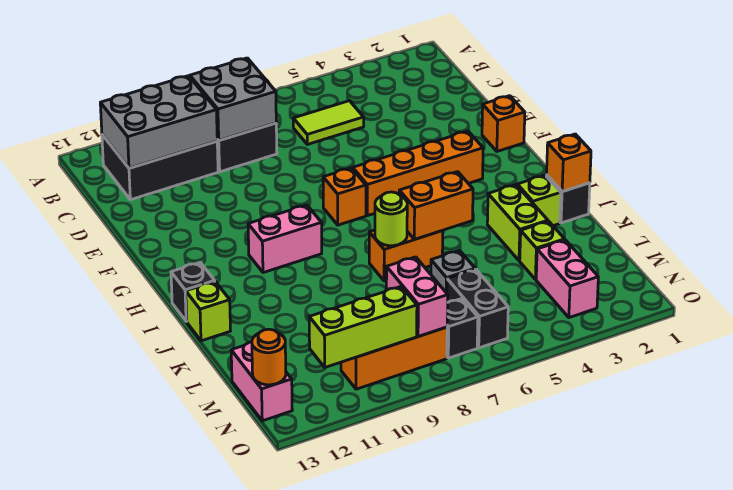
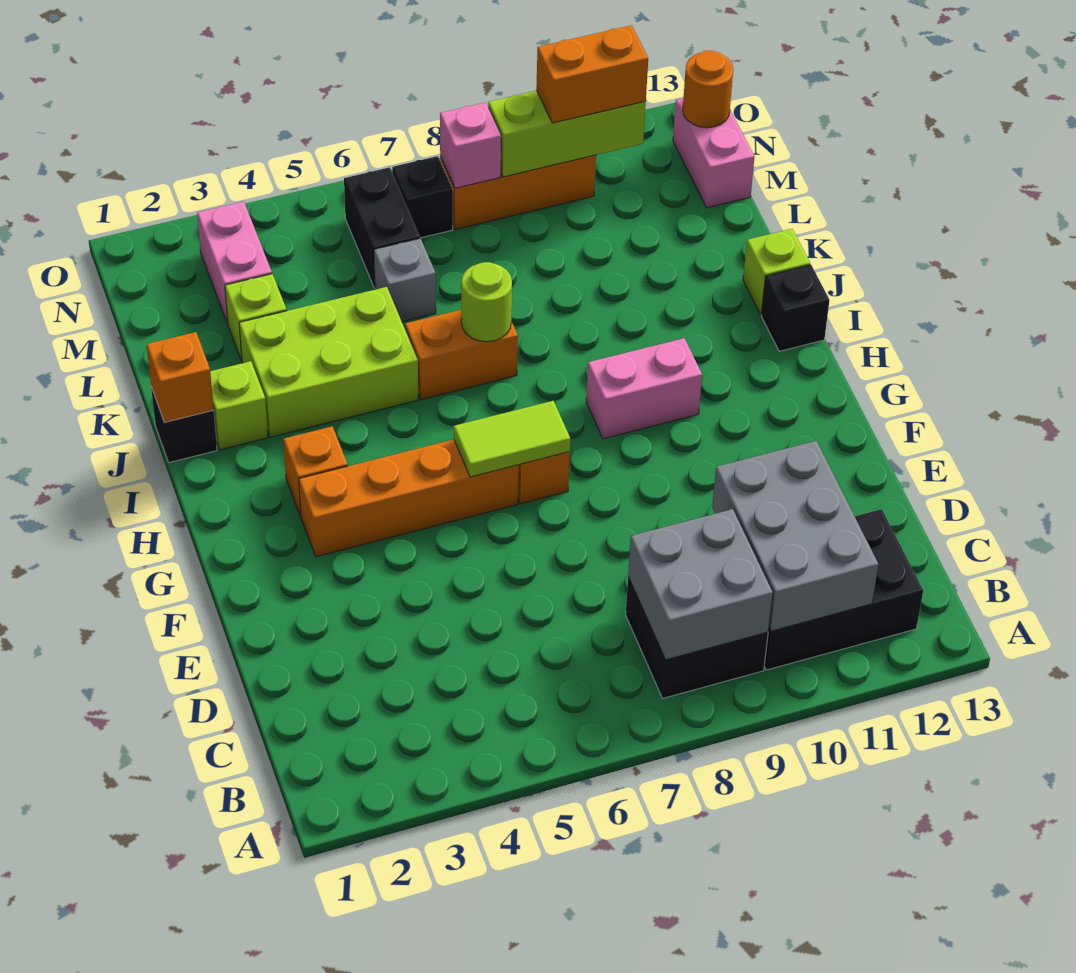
grey 2x3 brick [100,76,217,168] -> grey 2x3 brick turned to [712,441,878,631]
lime 1x2 tile [293,101,364,144] -> lime 1x2 tile moved to [454,401,570,477]
orange 1x1 brick [482,96,525,151] -> orange 1x1 brick moved to [284,427,348,516]
lime 1x2 brick [487,185,548,261] -> lime 2x3 brick [239,287,418,437]
orange 1x2 brick [399,172,473,239] -> orange 1x2 brick moved to [536,25,648,123]
pink 1x2 brick [386,257,448,337] -> pink 1x1 brick [440,102,501,188]

